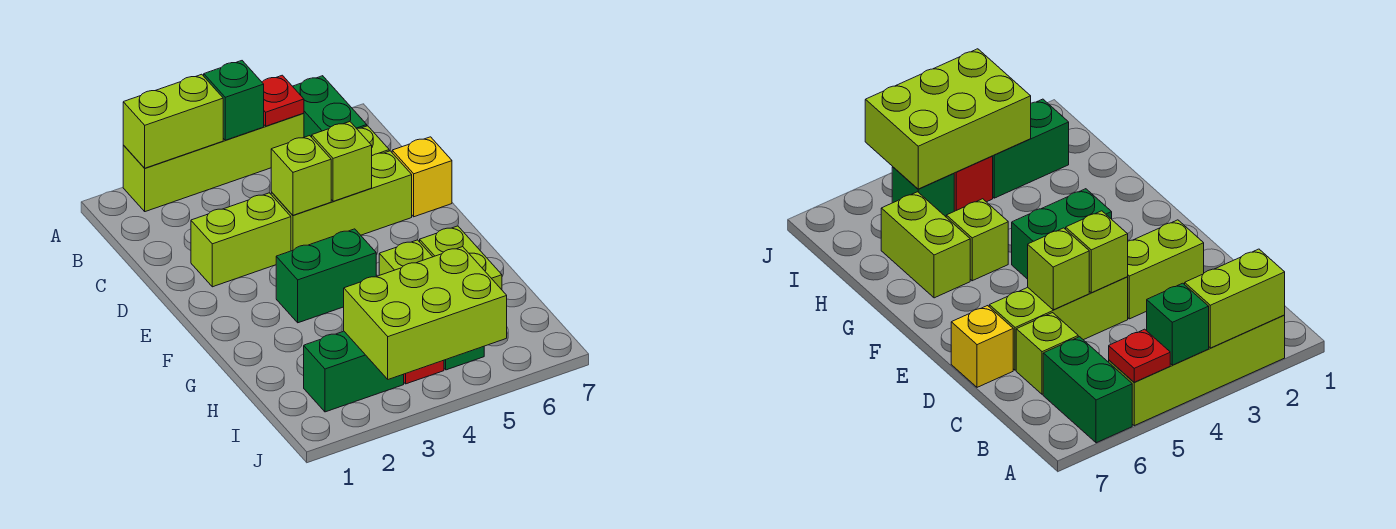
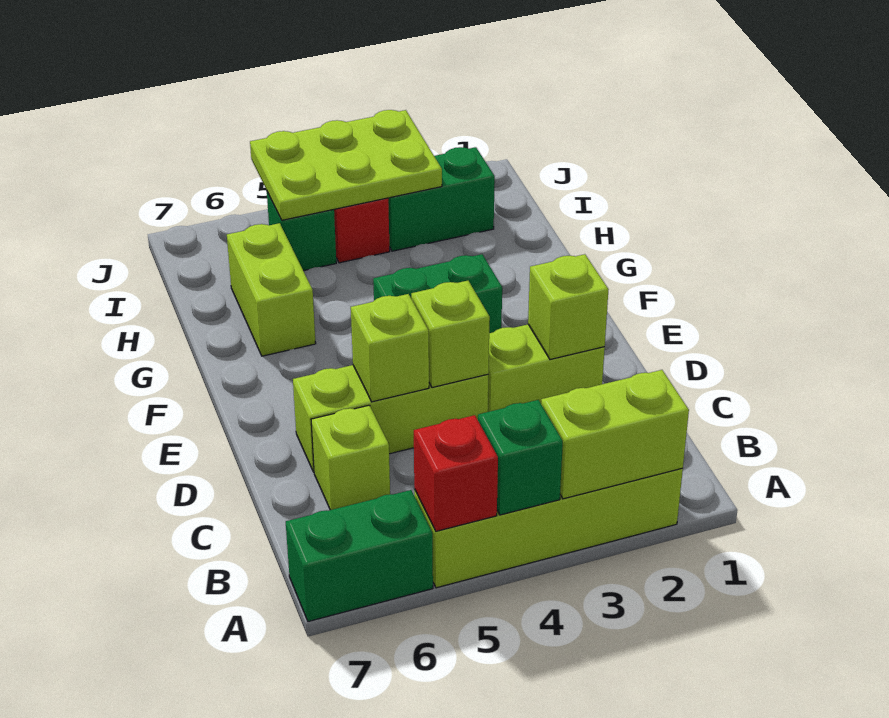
red 1x1 plate [262,75,304,126] -> red 1x1 brick [414,415,498,531]
green 1x2 brick [293,76,367,137] -> green 1x2 brick turned to [286,490,433,622]
yellow 1x1 brick [392,137,452,217] -> none
lime 1x1 brick [379,240,433,275] -> lime 1x1 brick moved to [528,254,608,360]
lime 2x3 brick [344,247,507,379] -> lime 2x3 plate [250,110,442,220]

